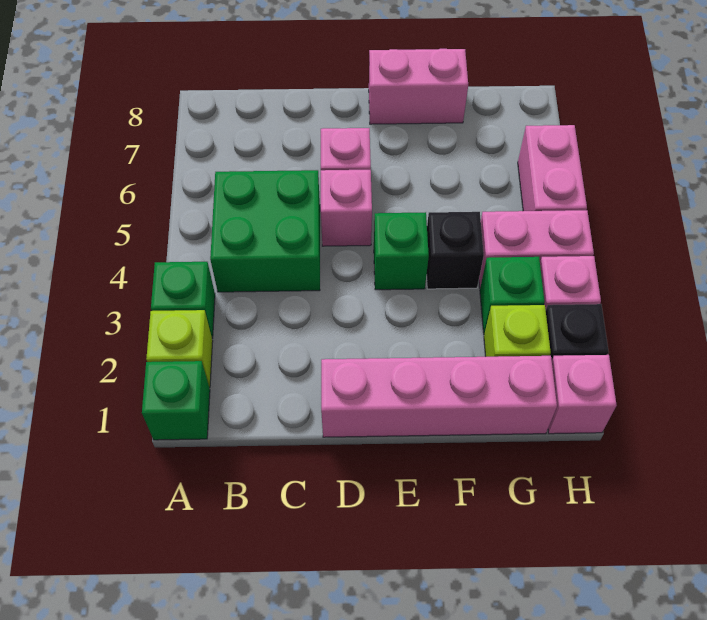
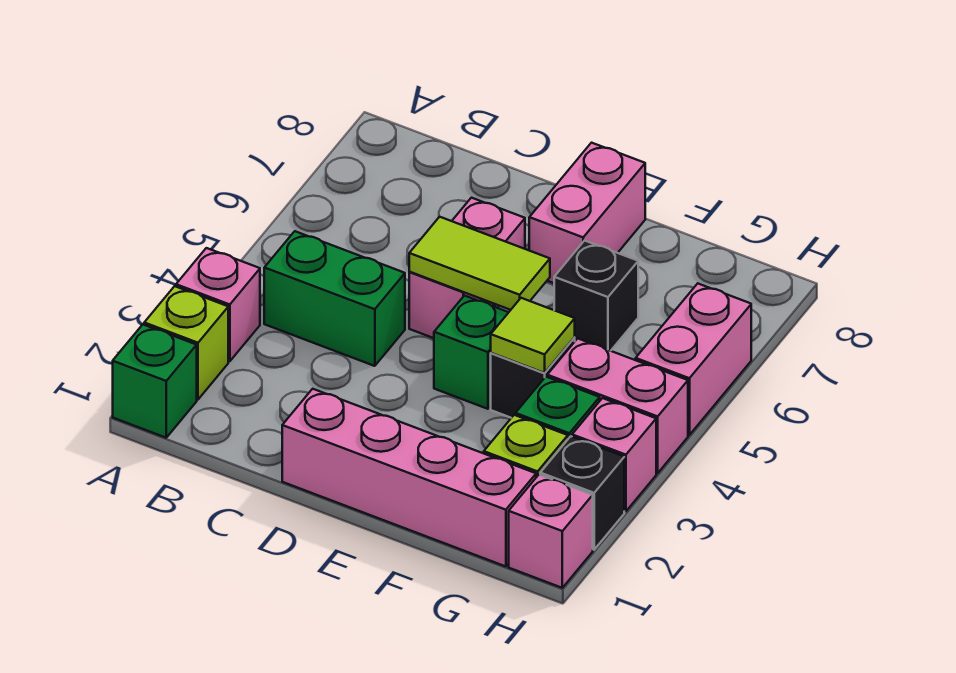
green 1x1 brick [151,262,215,338] -> pink 1x1 brick [176,248,260,361]
green 2x2 brick [210,170,320,292] -> green 1x2 brick [264,231,405,366]
none -> lime 1x2 tile [409,217,550,310]
pink 1x2 brick [369,49,468,124] -> pink 1x2 brick turned to [529,143,645,283]
none -> lime 1x1 tile [491,298,575,373]
none -> black 1x1 brick [554,241,638,351]

